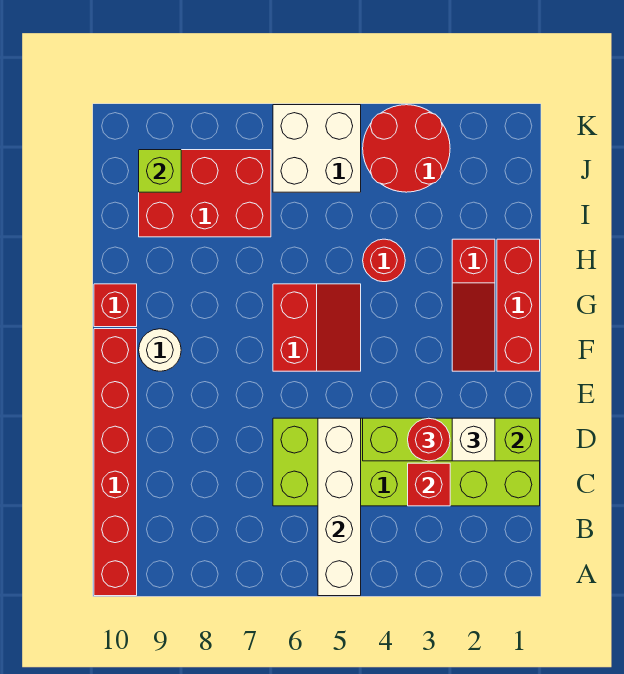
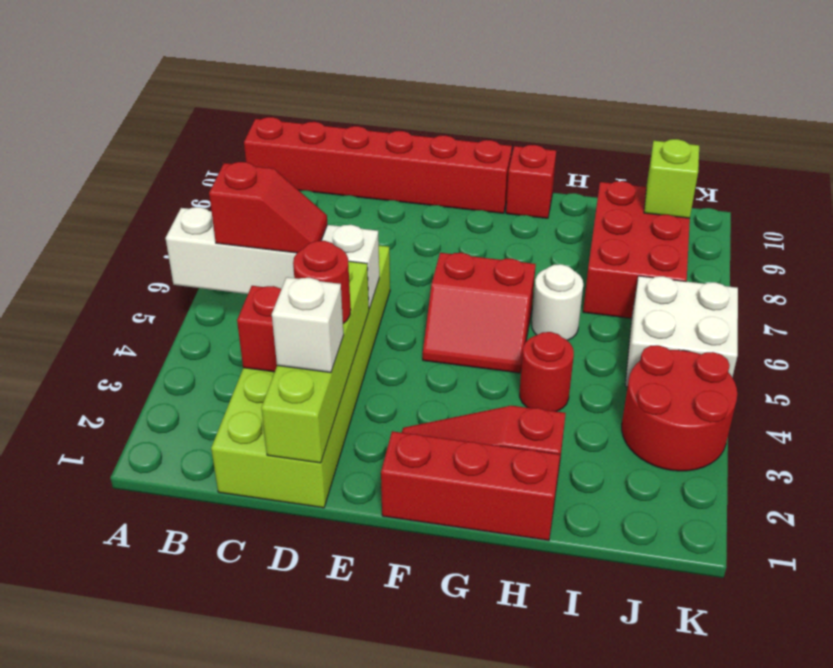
none -> red 1x2 slope [209,162,328,253]
white 1x1 round brick [139,329,181,371] -> white 1x1 round brick moved to [532,264,583,340]

